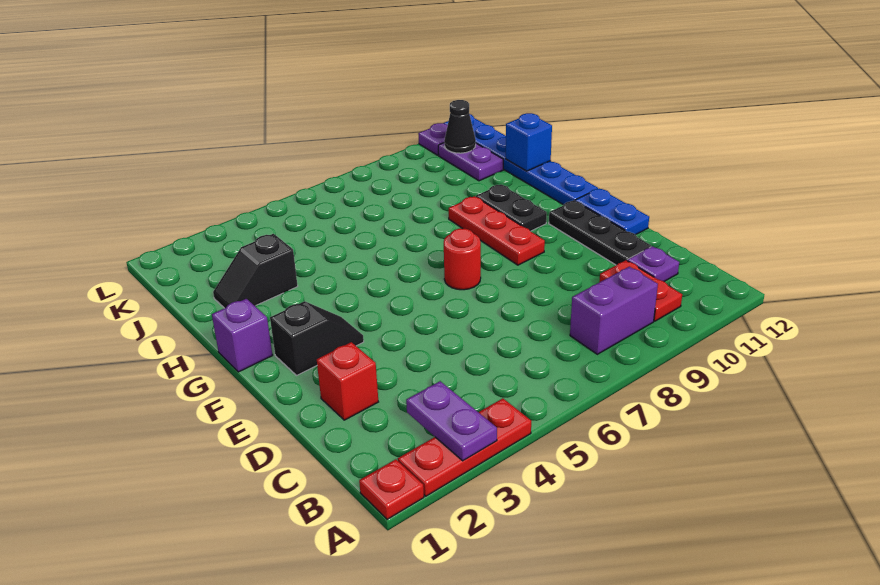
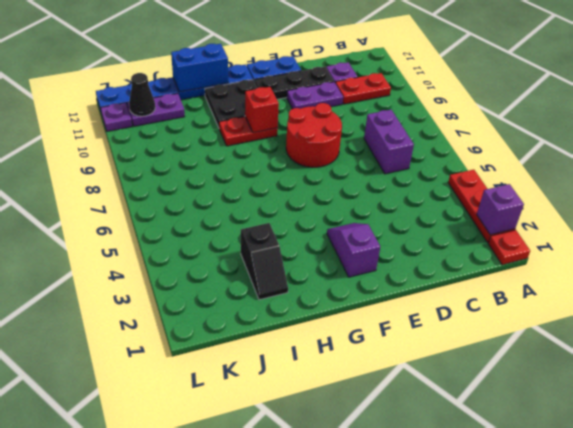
purple 1x2 plate [406,381,497,461] -> purple 1x2 plate moved to [287,82,343,109]
purple 1x2 brick [570,267,658,354] -> purple 1x2 brick moved to [364,110,414,174]
red 1x1 brick [317,342,378,420] -> red 1x1 brick moved to [245,87,279,133]
black 1x2 slope [270,301,364,375] -> purple 1x2 slope [327,223,380,277]
red 1x1 round brick [444,228,481,290] -> red 2x2 round brick [286,103,342,167]
red 1x3 plate [449,196,545,265] -> red 1x2 plate [219,117,278,146]
purple 1x1 brick [212,299,273,372] -> purple 1x1 brick moved to [477,184,524,235]
black 1x2 plate [476,185,547,231] -> black 2x2 plate [205,80,257,128]
blue 1x1 brick [506,113,552,171] -> blue 1x2 brick [171,44,228,92]

